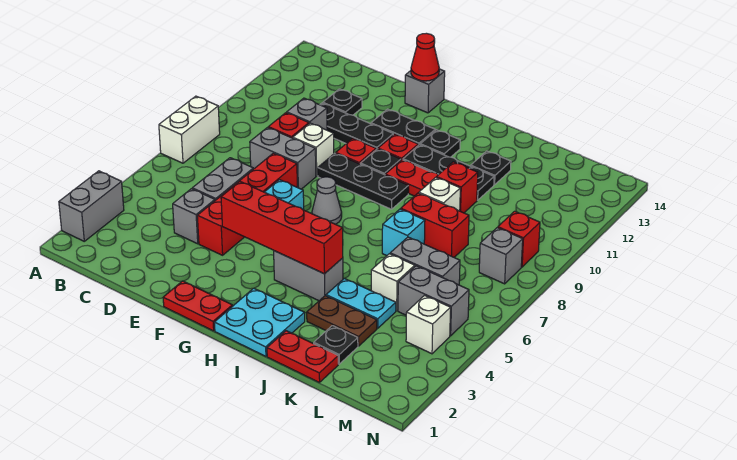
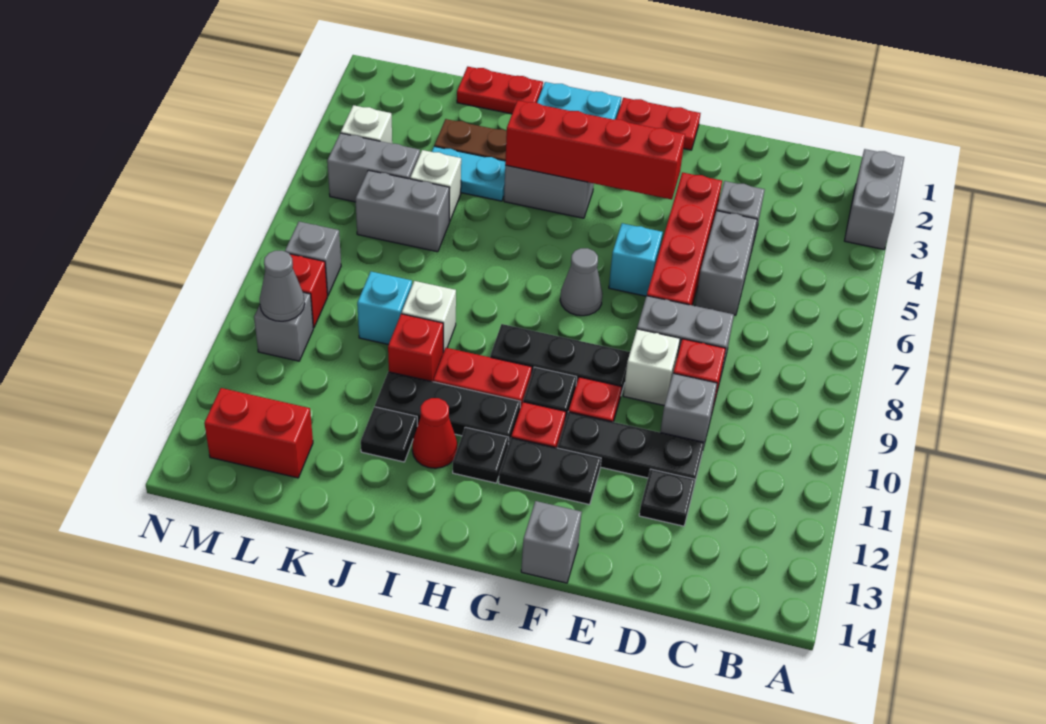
white 1x2 brick [159,96,220,163] -> none
red 1x1 cone [411,33,439,81] -> red 1x1 cone moved to [412,398,457,468]
cyan 1x1 brick [382,209,425,256] -> cyan 1x1 brick moved to [357,272,412,345]
red 1x2 brick [401,193,469,257] -> red 1x2 brick moved to [204,388,313,478]
black 1x1 plate [314,326,358,364] -> none
none -> grey 1x1 brick [254,292,313,361]
none -> grey 1x1 cone [260,251,305,321]

